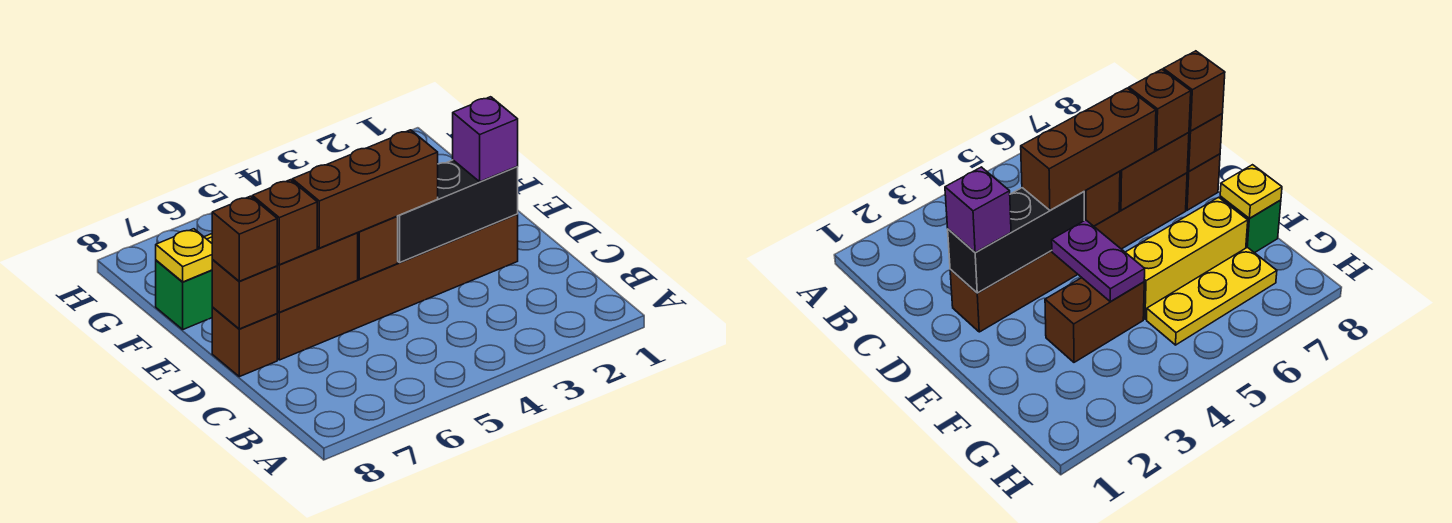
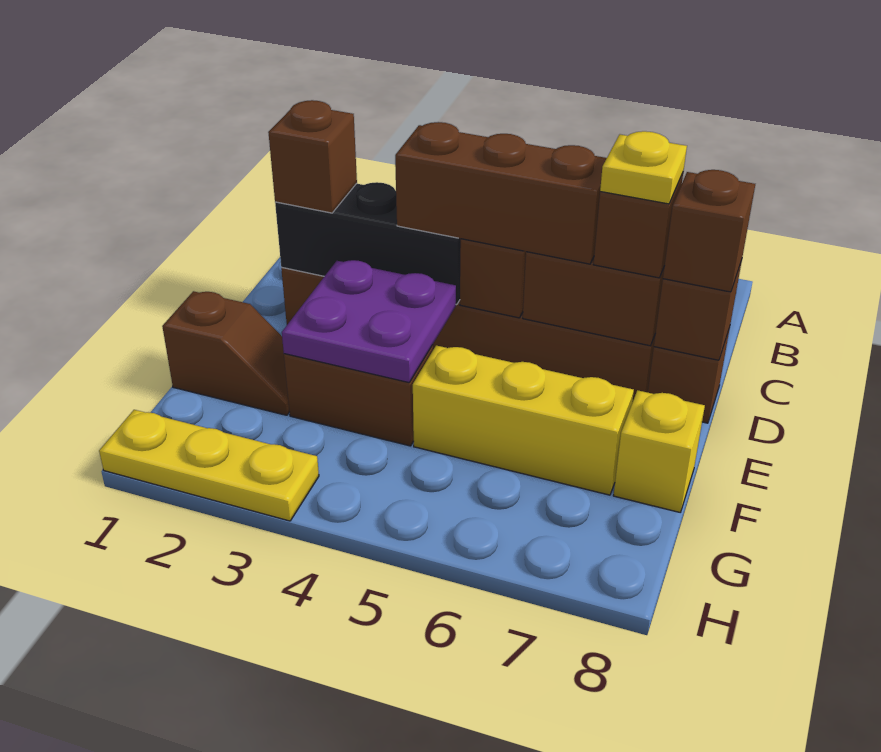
purple 1x1 brick [453,97,518,182] -> brown 1x1 brick [268,100,357,213]
purple 1x2 plate [1052,220,1145,302] -> purple 2x2 plate [282,260,456,383]
none -> brown 1x2 slope [162,291,289,415]
green 1x1 brick [156,260,213,329] -> yellow 1x1 brick [613,390,705,512]
yellow 1x1 plate [156,229,213,282] -> yellow 1x1 plate moved to [600,131,687,204]
yellow 1x3 plate [1147,247,1277,345] -> yellow 1x3 plate moved to [99,410,319,521]

